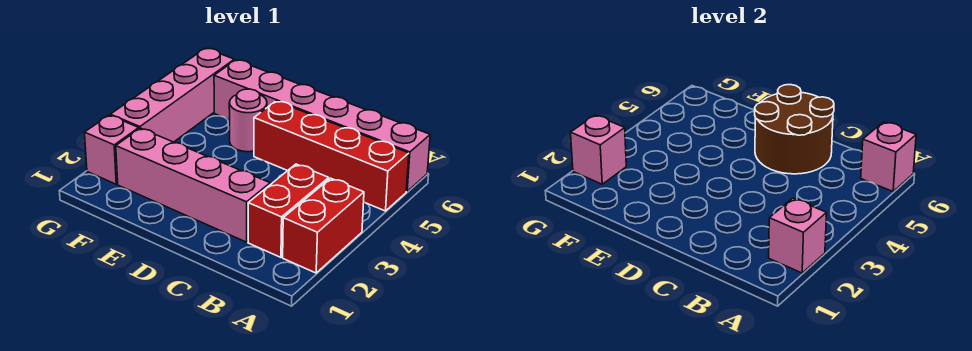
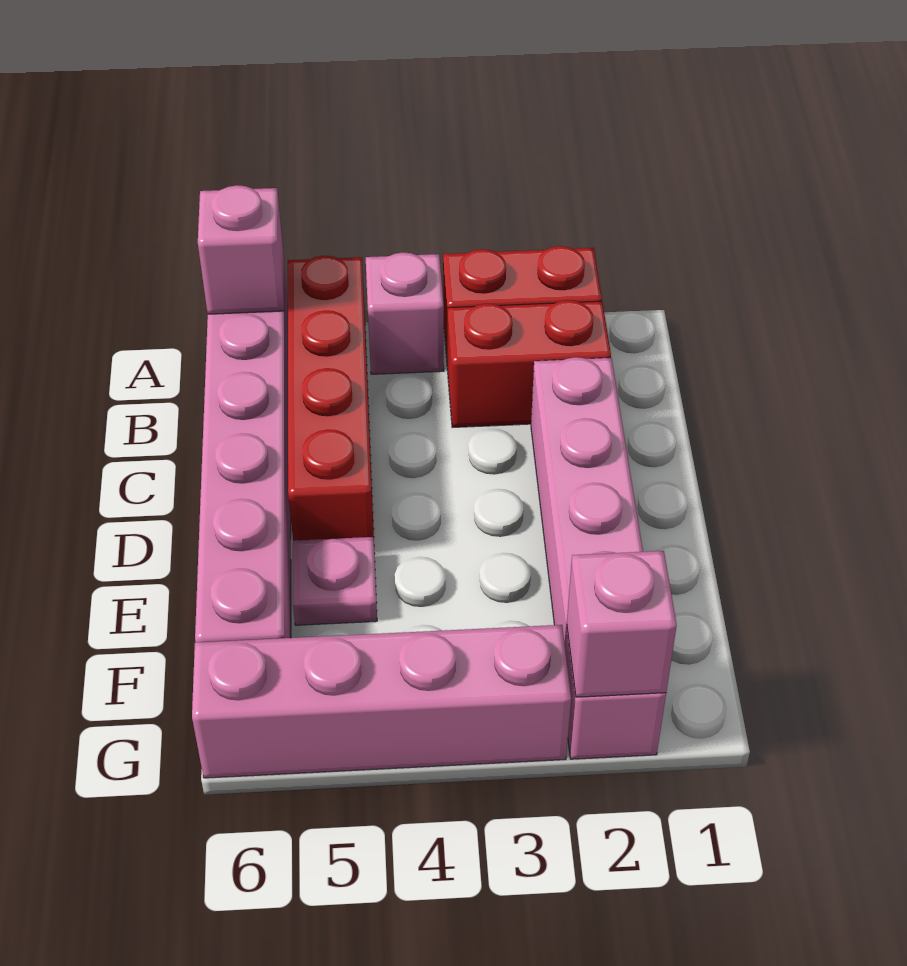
pink 1x1 brick [769,198,827,273] -> pink 1x1 brick moved to [366,252,444,374]
brown 2x2 round brick [755,85,834,174] -> none
pink 1x1 round brick [229,89,267,152] -> pink 1x1 plate [293,537,377,625]

